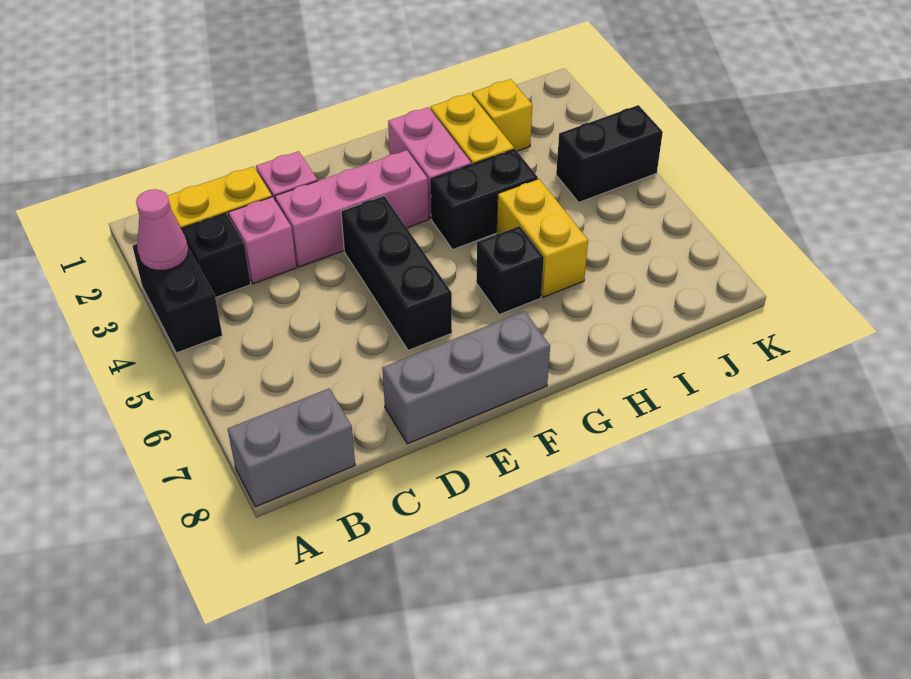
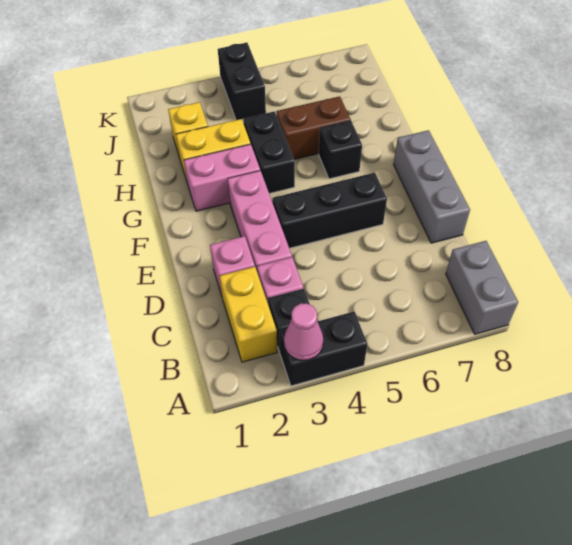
yellow 1x2 brick [497,179,588,297] -> brown 1x2 brick [276,96,351,159]

